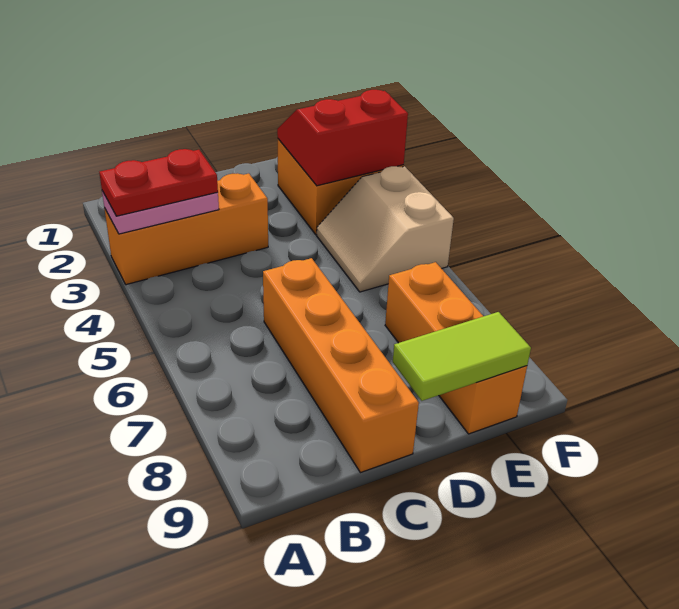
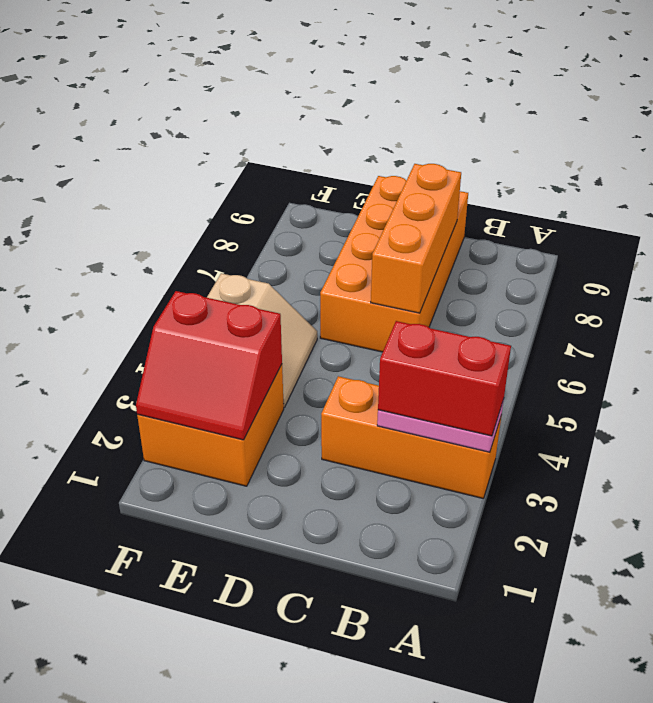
red 1x2 plate [99,149,218,216] -> red 1x2 brick [378,321,511,436]
orange 1x4 brick [263,258,419,473] -> orange 2x4 brick [320,176,468,352]
lime 1x2 tile [393,312,531,401] -> none
orange 1x3 brick [385,262,527,434] -> orange 1x3 brick moved to [371,164,461,313]

